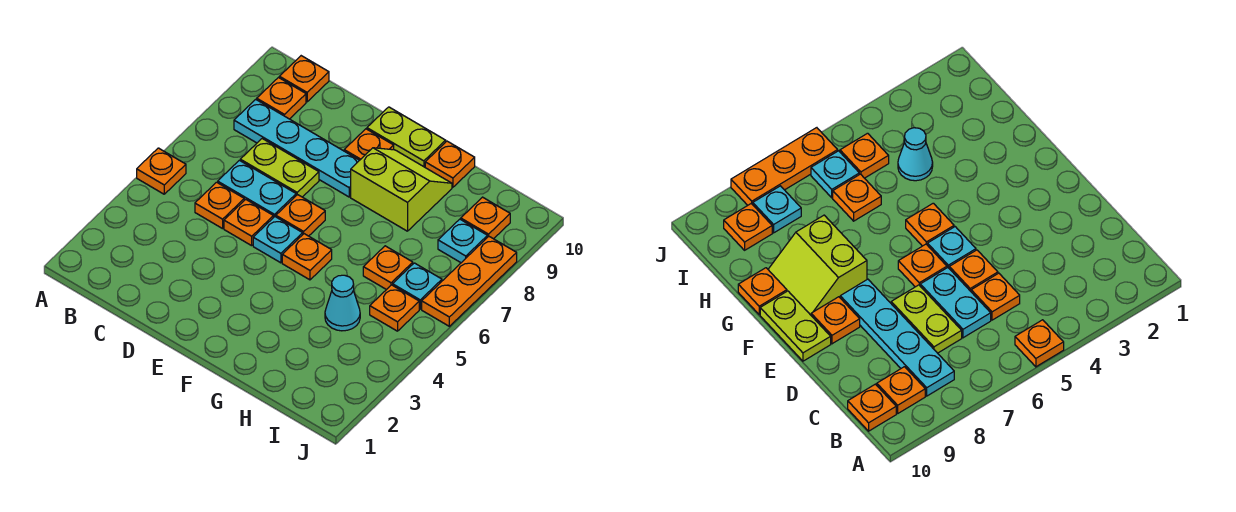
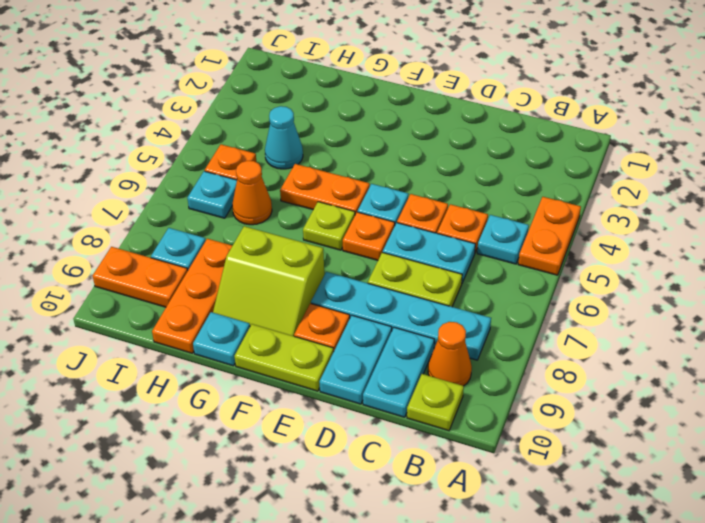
orange 1x1 plate [137,148,186,194] -> orange 1x2 plate [518,197,581,275]
none -> cyan 1x1 plate [477,215,529,264]
orange 1x1 plate [257,78,306,119] -> orange 1x1 cone [428,322,472,386]
orange 1x1 plate [279,56,329,102] -> lime 1x1 plate [407,374,464,431]
none -> cyan 1x2 plate [363,327,434,417]
none -> cyan 1x2 plate [319,315,392,404]
orange 1x1 plate [282,234,332,280] -> orange 1x2 plate [280,164,370,215]
none -> lime 1x1 plate [303,202,355,250]
orange 1x1 plate [425,141,475,187] -> cyan 1x1 plate [193,312,250,366]
orange 1x1 plate [363,246,413,290] -> orange 1x1 cone [232,161,272,225]
orange 1x1 plate [461,197,510,239] -> orange 1x2 plate [93,247,188,307]
orange 1x3 plate [422,237,517,326] -> orange 1x3 plate moved to [152,239,232,353]

